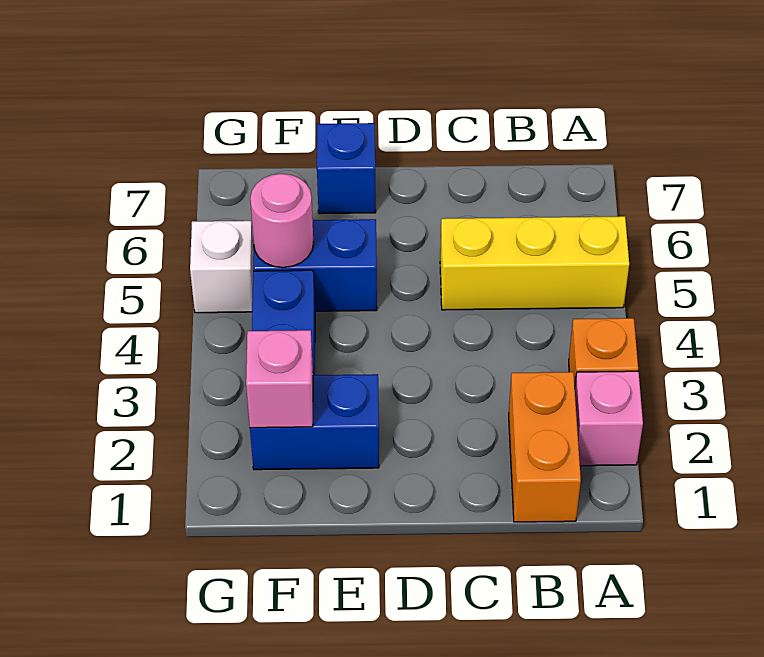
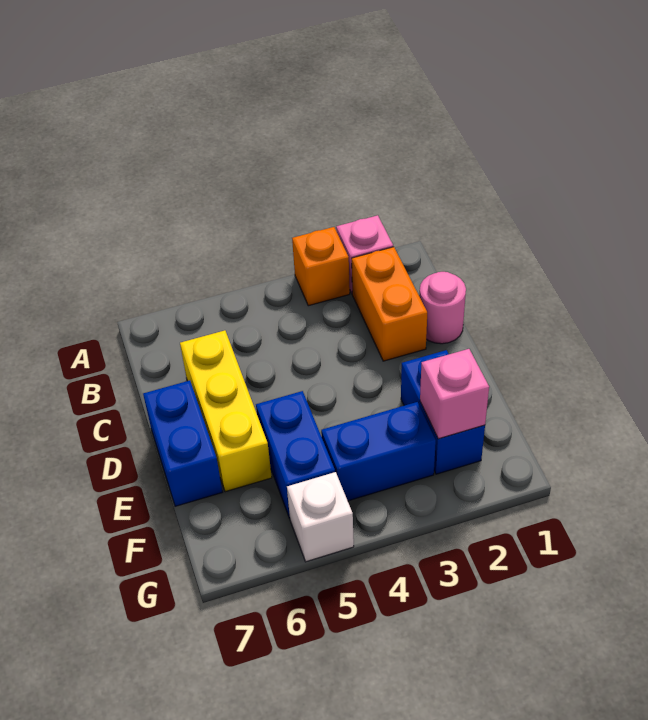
yellow 1x3 brick [440,216,629,310] -> yellow 1x3 brick moved to [180,330,272,492]
orange 1x2 brick [509,372,581,522] -> orange 1x2 brick turned to [352,247,427,361]
blue 1x1 brick [317,123,376,214] -> blue 1x2 brick [143,381,222,506]
pink 1x1 round brick [250,174,313,268] -> pink 1x1 round brick moved to [419,272,466,344]

